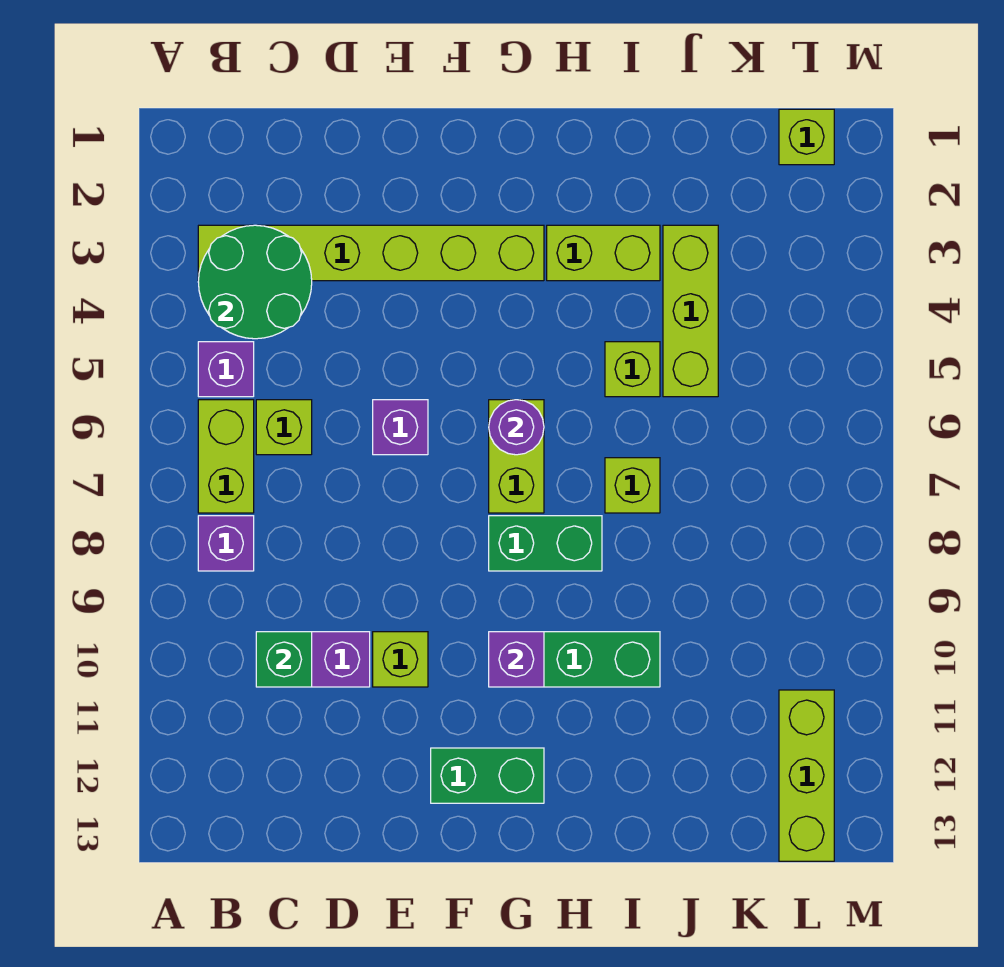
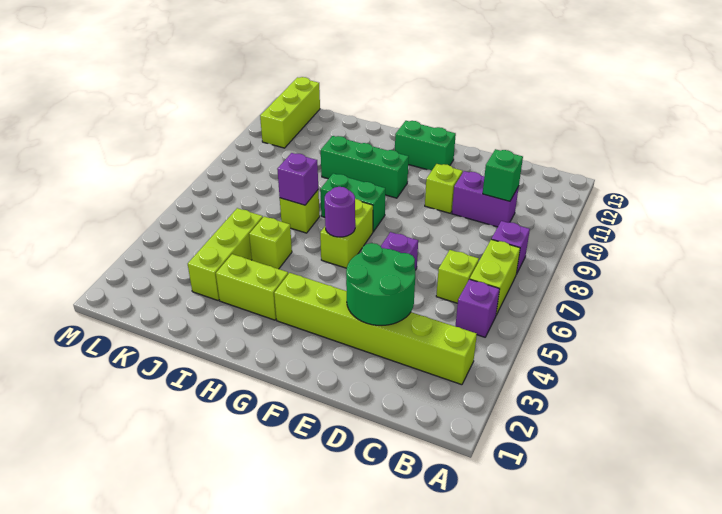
green 2x2 round brick [198,225,312,339] -> green 2x2 round brick moved to [346,243,415,325]
purple 1x1 brick [489,632,544,687] -> purple 1x1 brick moved to [277,153,318,205]
lime 1x1 brick [779,109,834,165] -> none

